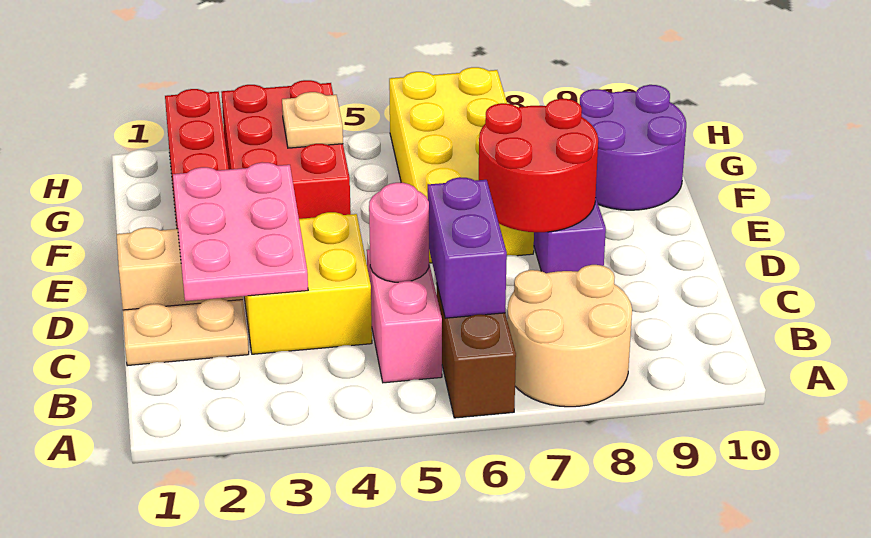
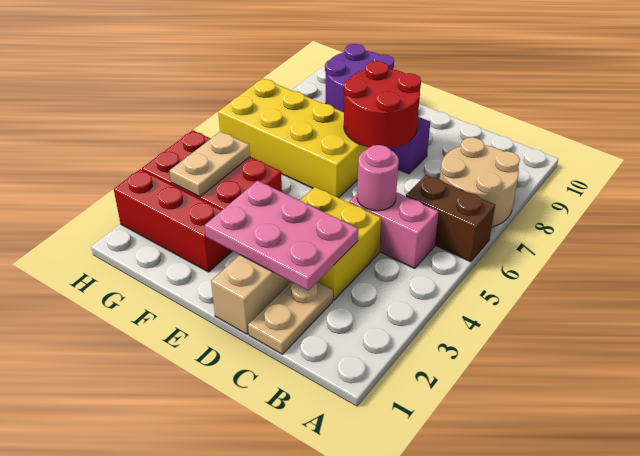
purple 1x2 brick [428,177,507,318] -> none
tan 1x1 plate [282,92,343,148] -> tan 1x2 plate [170,131,250,197]

